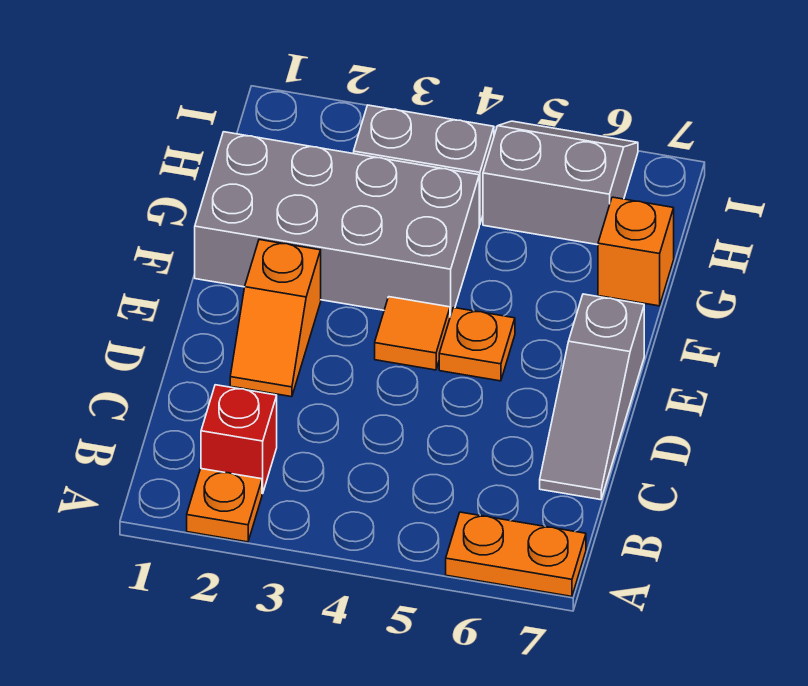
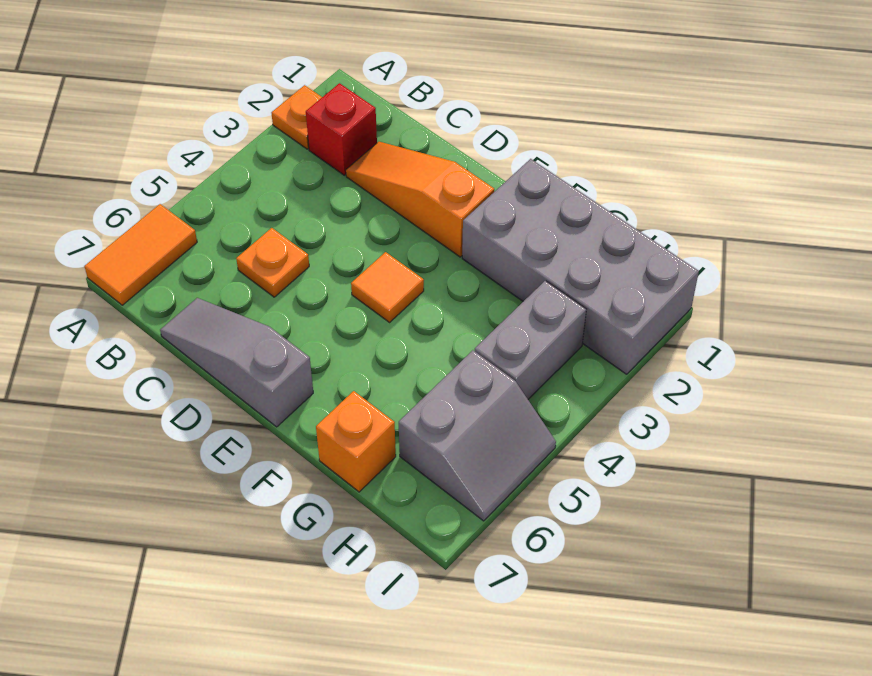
orange 1x2 plate [446,512,586,597] -> orange 1x2 tile [84,204,197,305]
orange 1x2 slope [230,240,321,397] -> orange 1x3 slope [346,142,494,257]
orange 1x1 plate [439,308,515,381] -> orange 1x1 plate moved to [236,228,309,297]
grey 2x4 brick [195,132,479,316] -> grey 2x4 brick turned to [462,159,699,374]

